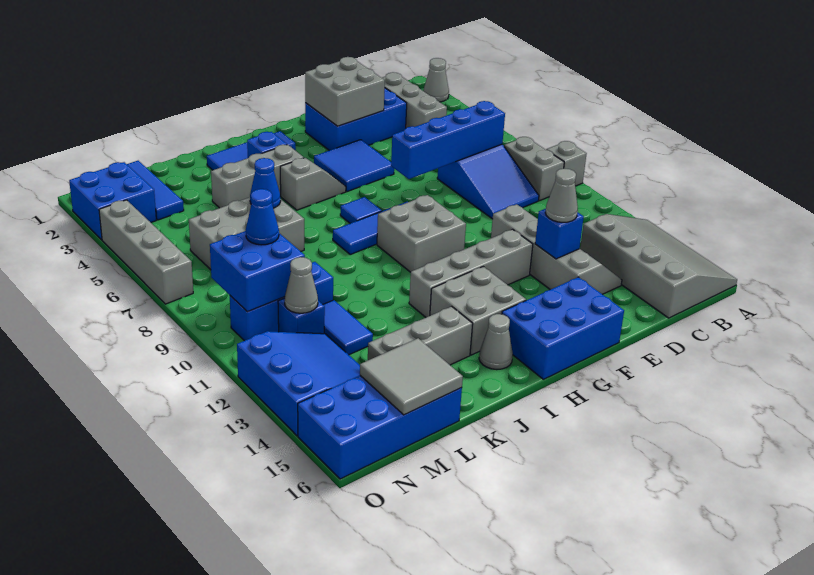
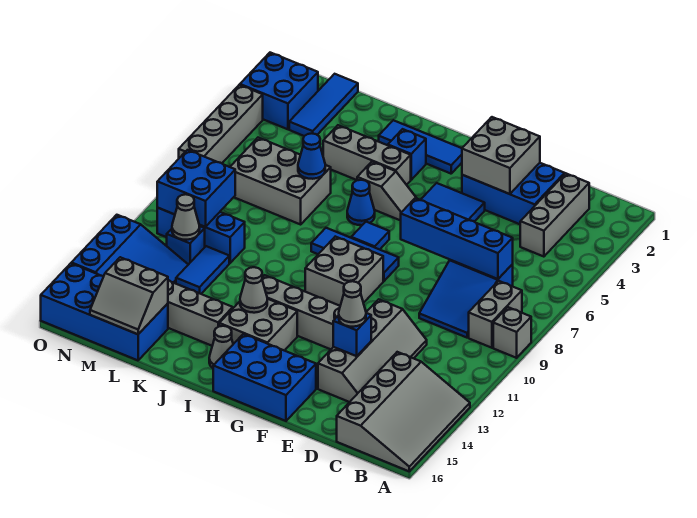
grey 1x1 cone [423,58,449,102] -> grey 1x1 cone moved to [240,267,267,313]
grey 2x2 tile [360,338,463,415] -> grey 2x2 slope [90,257,168,334]
blue 1x1 cone [246,189,279,245] -> blue 1x1 cone moved to [347,180,375,225]

